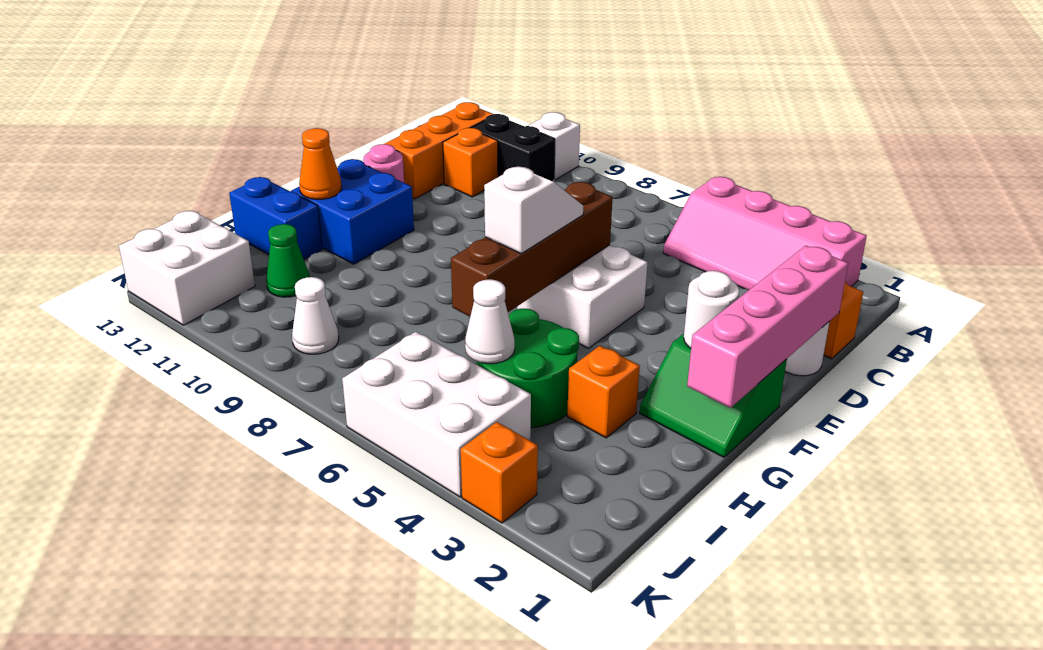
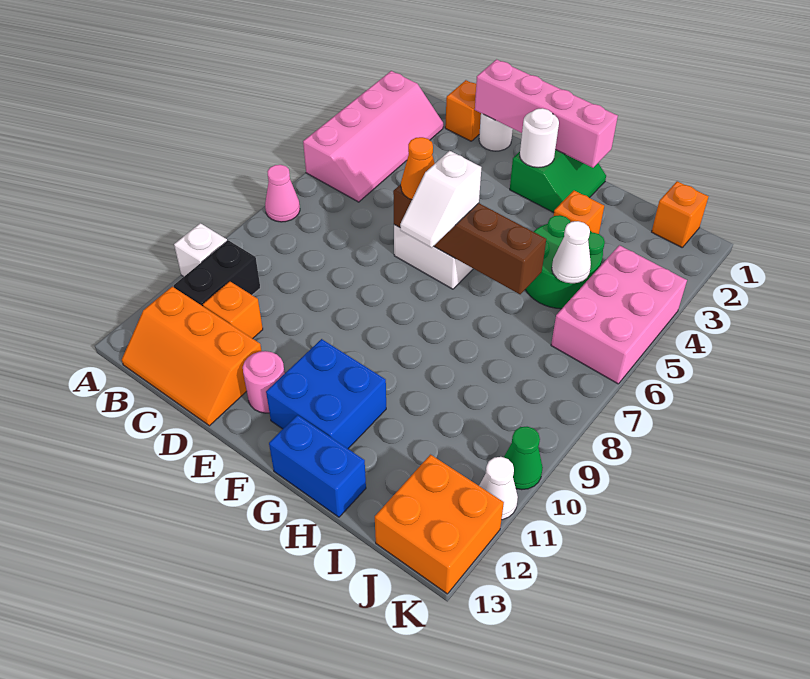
none -> pink 1x1 cone [265,165,300,222]
white 1x2 slope [484,167,583,254] -> white 1x2 slope turned to [400,151,481,248]
orange 1x1 cone [299,128,342,199] -> orange 1x1 cone moved to [401,137,435,200]
blue 1x2 brick [229,177,322,259] -> blue 1x2 brick turned to [269,415,366,517]
green 1x1 cone [266,224,310,297] -> green 1x1 cone moved to [504,427,543,490]
white 2x3 brick [342,332,531,497] -> pink 2x3 brick [551,245,687,384]
white 1x1 cone [292,277,339,354] -> white 1x1 cone moved to [479,457,518,520]
white 2x2 brick [119,211,255,325] -> orange 2x2 brick [375,455,504,594]
orange 1x1 brick [461,422,538,523] -> orange 1x1 brick moved to [652,181,709,247]

